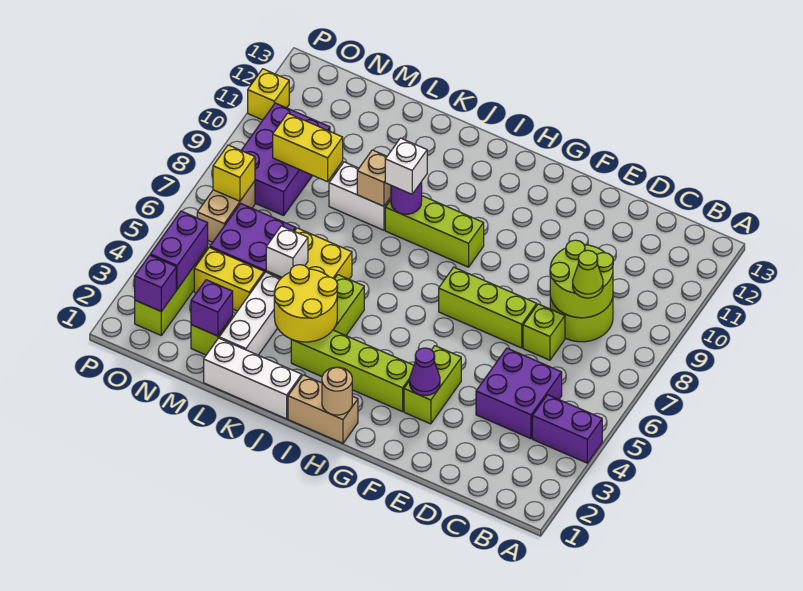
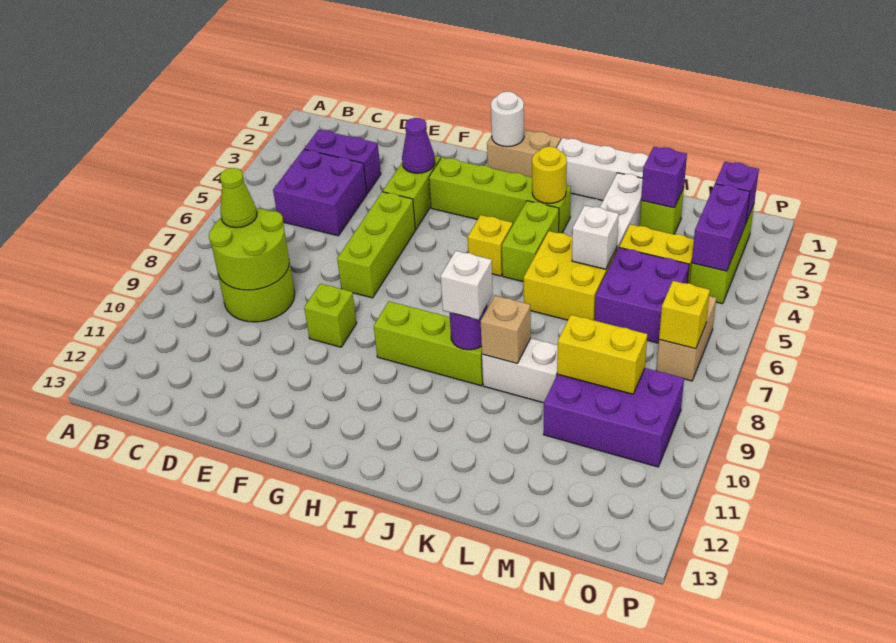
purple 1x2 brick [532,395,602,463] -> purple 1x2 brick moved to [304,130,381,193]
lime 1x1 brick [523,304,565,360] -> lime 1x1 brick moved to [304,284,357,347]
lime 1x3 brick [439,267,537,348] -> lime 1x3 brick turned to [337,192,415,298]
tan 1x1 round brick [322,367,352,415] -> white 1x1 round brick [491,92,524,147]
yellow 2x2 round brick [274,265,338,342] -> yellow 1x1 round brick [532,147,567,203]
purple 2x3 brick [241,103,330,216] -> purple 2x3 brick turned to [544,368,684,467]
yellow 1x1 brick [248,69,289,120] -> yellow 1x1 brick moved to [468,215,513,276]

